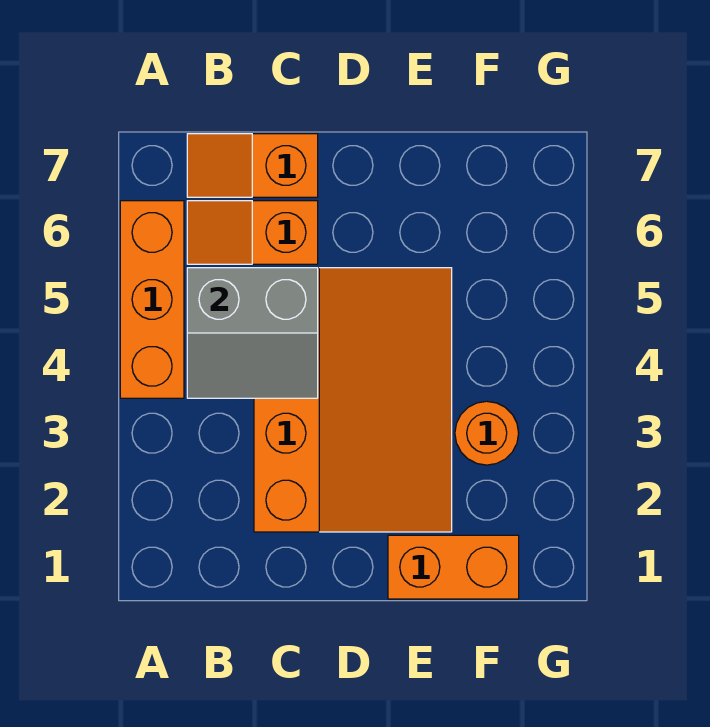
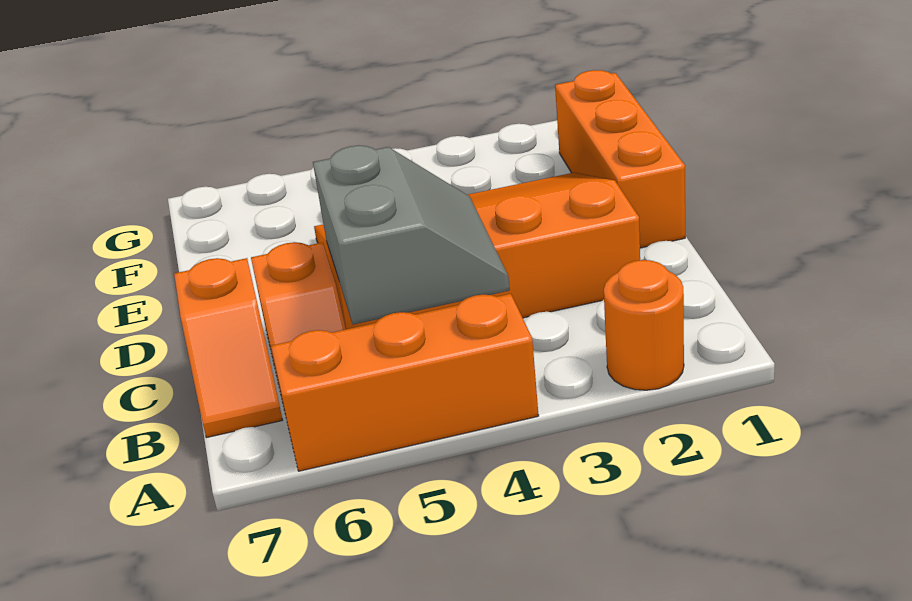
orange 1x2 brick [388,535,519,599] -> orange 1x3 brick [555,70,685,248]
orange 1x1 round brick [455,401,519,465] -> orange 1x1 round brick moved to [604,260,684,390]

